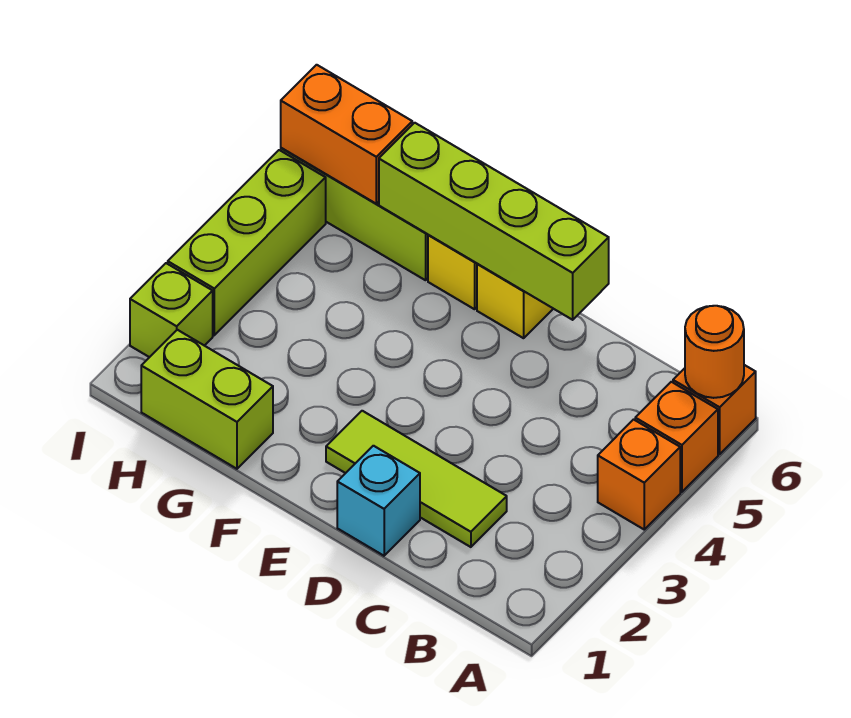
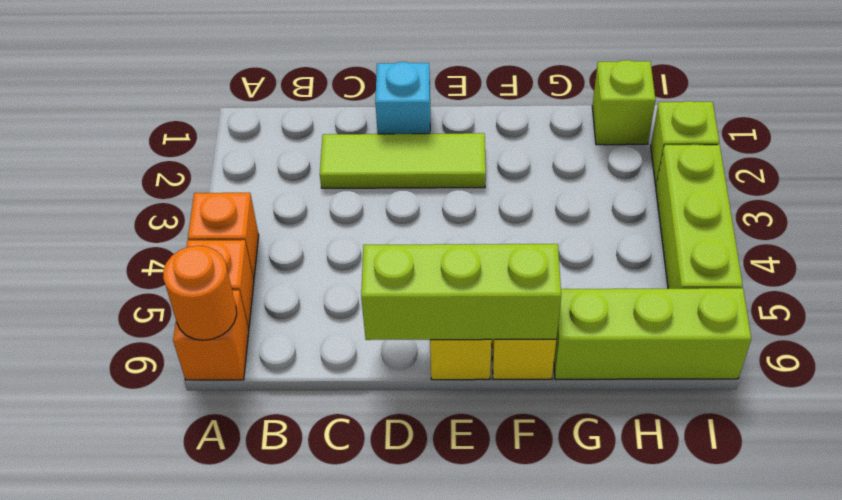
lime 1x4 brick [379,123,609,320] -> lime 1x3 brick [361,244,561,340]
lime 1x2 brick [141,330,273,469] -> lime 1x1 brick [592,60,656,145]
orange 1x2 brick [281,65,412,204] -> none

